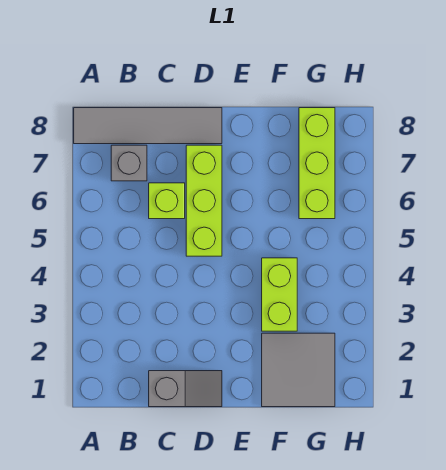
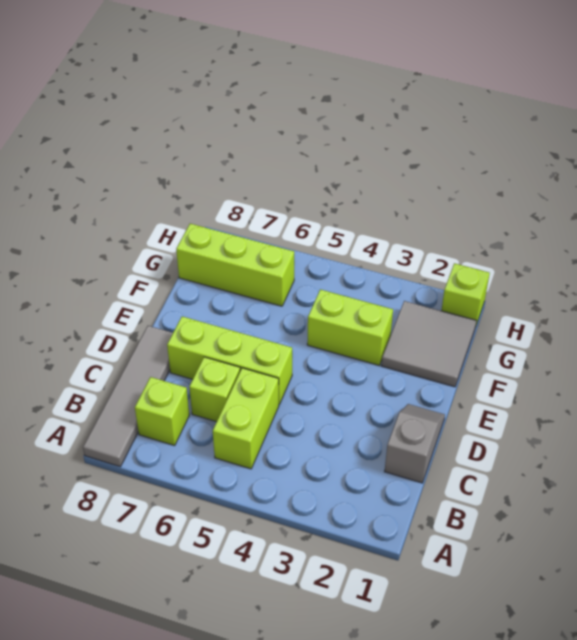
none -> lime 1x2 brick [213,368,279,469]
grey 1x1 brick [111,145,147,181] -> lime 1x1 brick [135,377,189,446]
none -> lime 1x1 brick [441,263,490,328]

